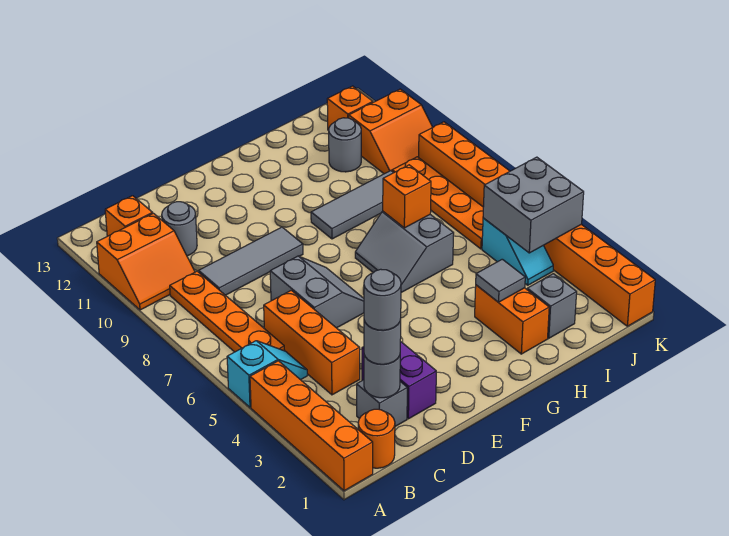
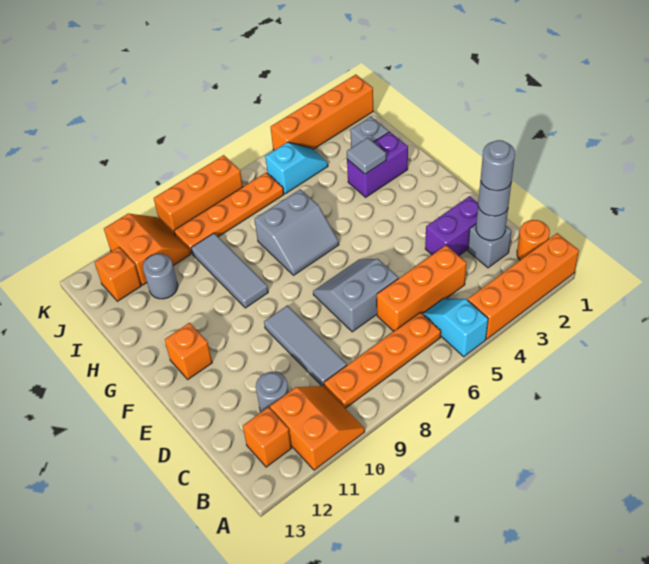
orange 1x2 brick [475,285,549,354] -> purple 1x2 brick [347,132,408,197]
orange 1x1 brick [383,165,431,228] -> orange 1x1 brick moved to [164,323,212,379]
grey 2x2 brick [483,157,584,253] -> none

